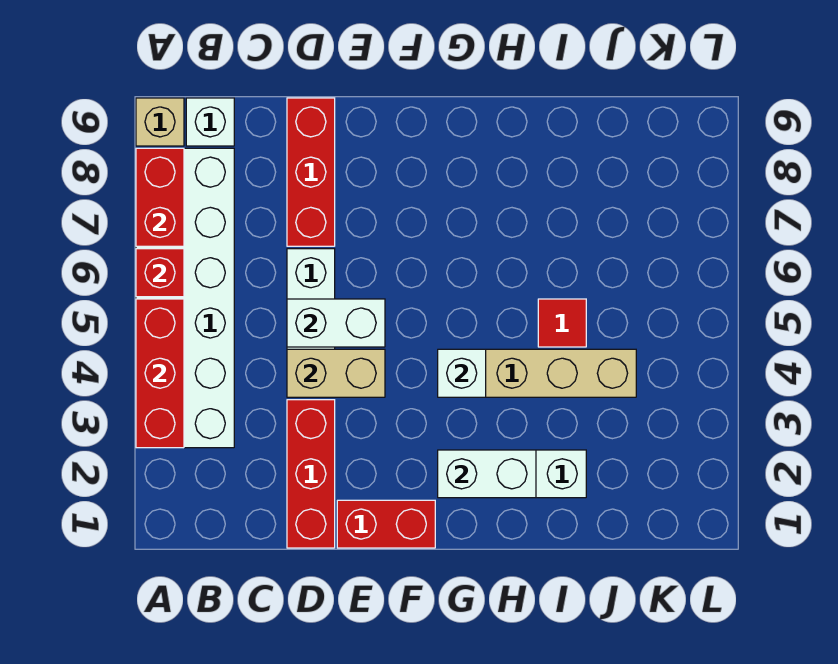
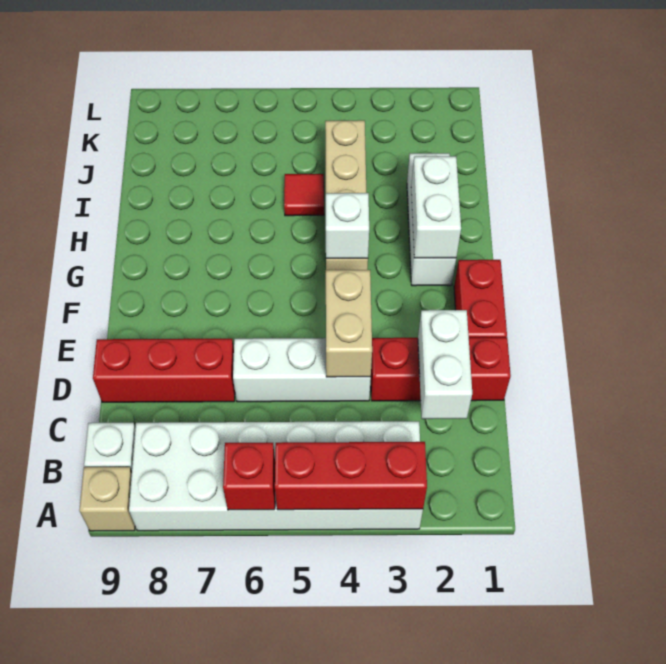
red 1x2 brick [136,148,184,246] -> none
white 1x2 brick [287,299,385,347] -> white 1x2 brick moved to [418,310,472,419]

